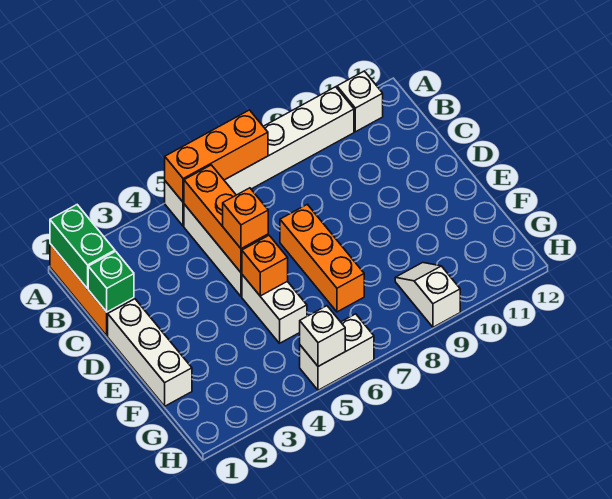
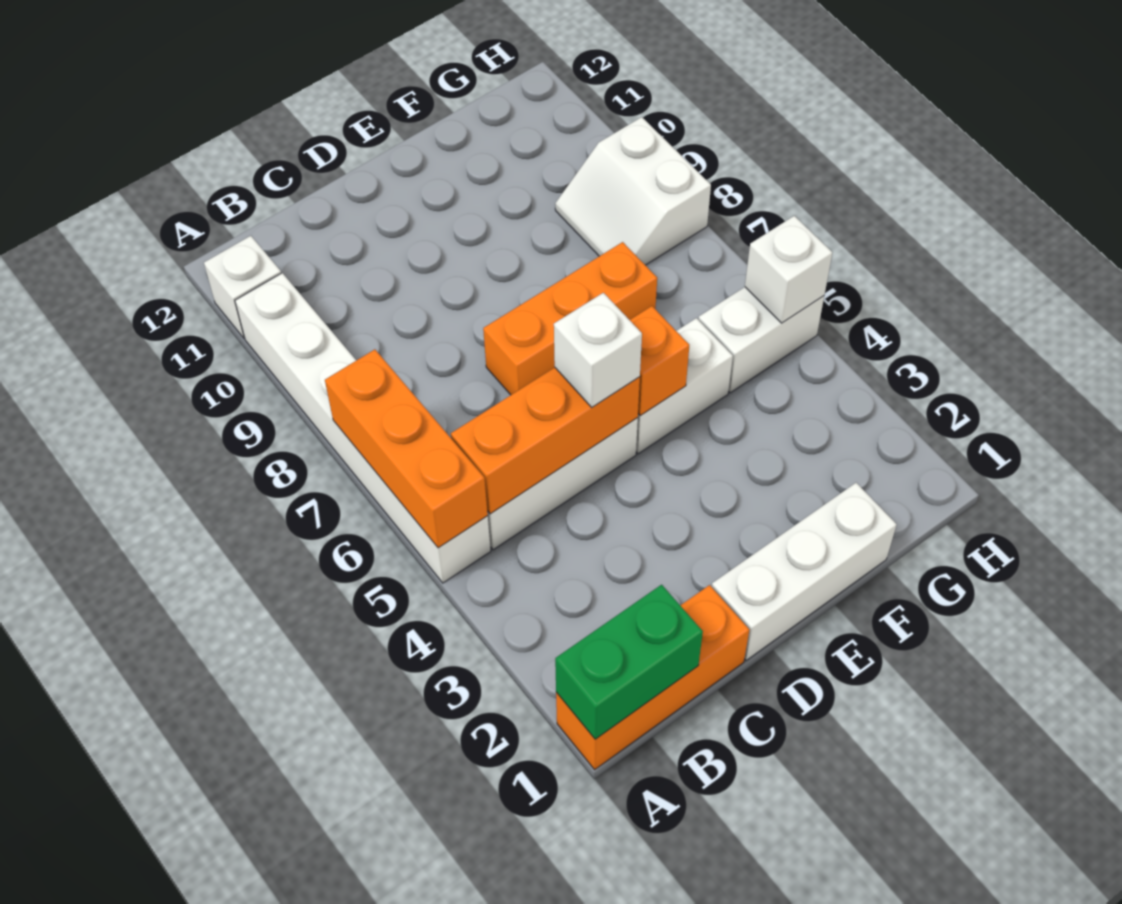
green 1x1 brick [88,251,134,312] -> none
orange 1x1 brick [223,188,268,249] -> white 1x1 brick [554,293,642,407]
white 1x2 slope [395,263,460,327] -> white 2x2 slope [555,117,711,265]
white 1x2 brick [300,314,374,390] -> white 1x2 brick turned to [698,287,824,393]

